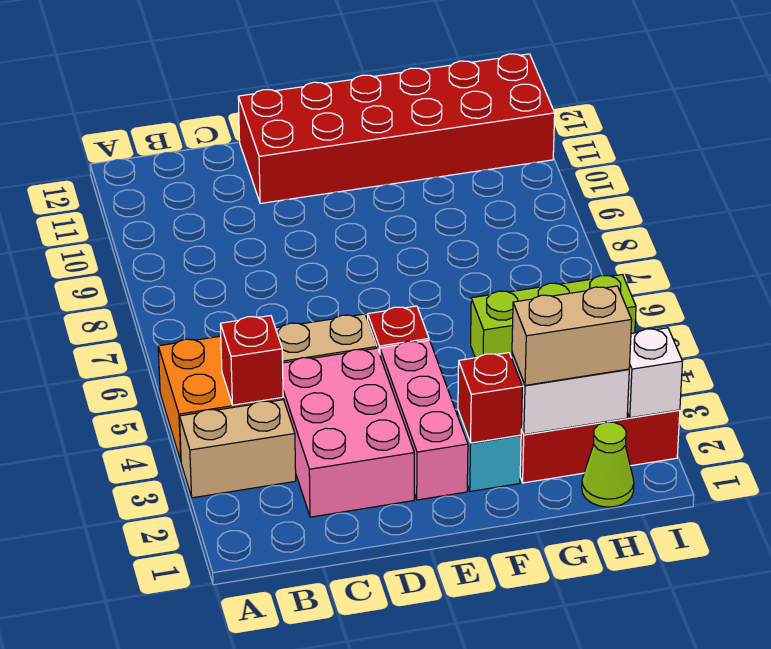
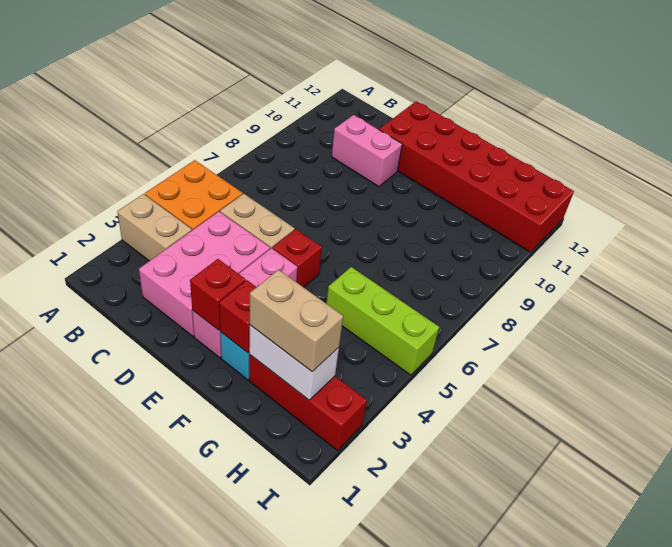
red 1x1 brick [220,316,283,405] -> red 1x1 brick moved to [190,259,246,330]
none -> pink 1x2 brick [332,115,402,187]
lime 1x1 cone [582,422,634,507] -> none
white 1x1 brick [627,328,682,418] -> none

